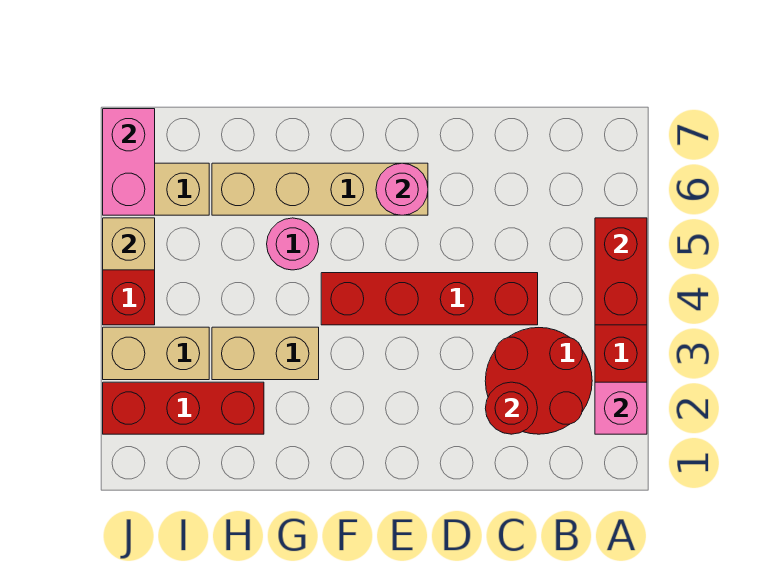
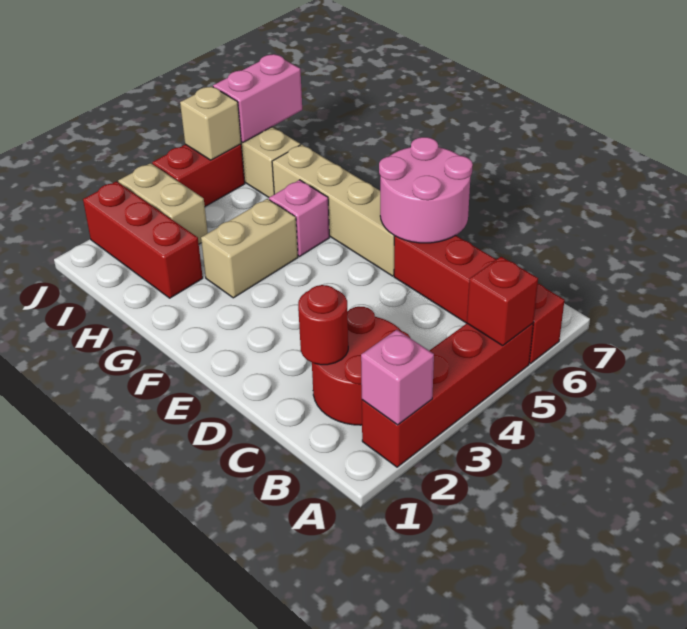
red 1x2 brick [595,218,647,325] -> red 1x1 brick [467,257,538,346]
red 1x4 brick [321,273,538,325] -> red 1x4 brick moved to [394,235,564,364]
pink 1x1 round brick [376,163,428,215] -> pink 2x2 round brick [379,137,473,243]
tan 1x2 brick [212,327,319,380] -> tan 1x2 brick turned to [201,199,298,298]
pink 1x1 round brick [267,218,319,270] -> pink 1x1 brick [269,180,329,256]

